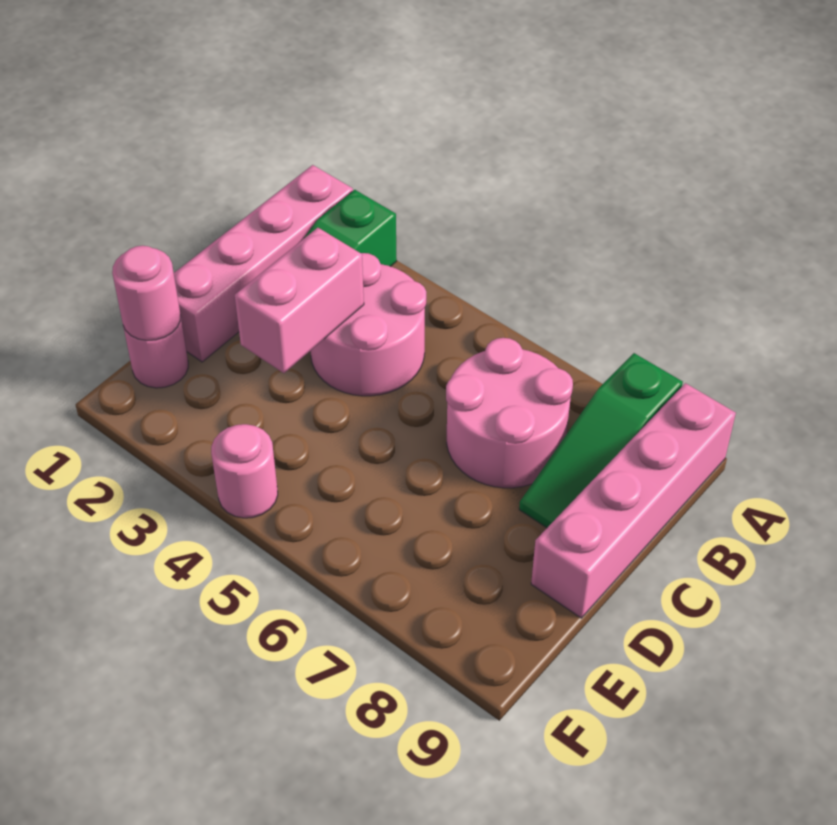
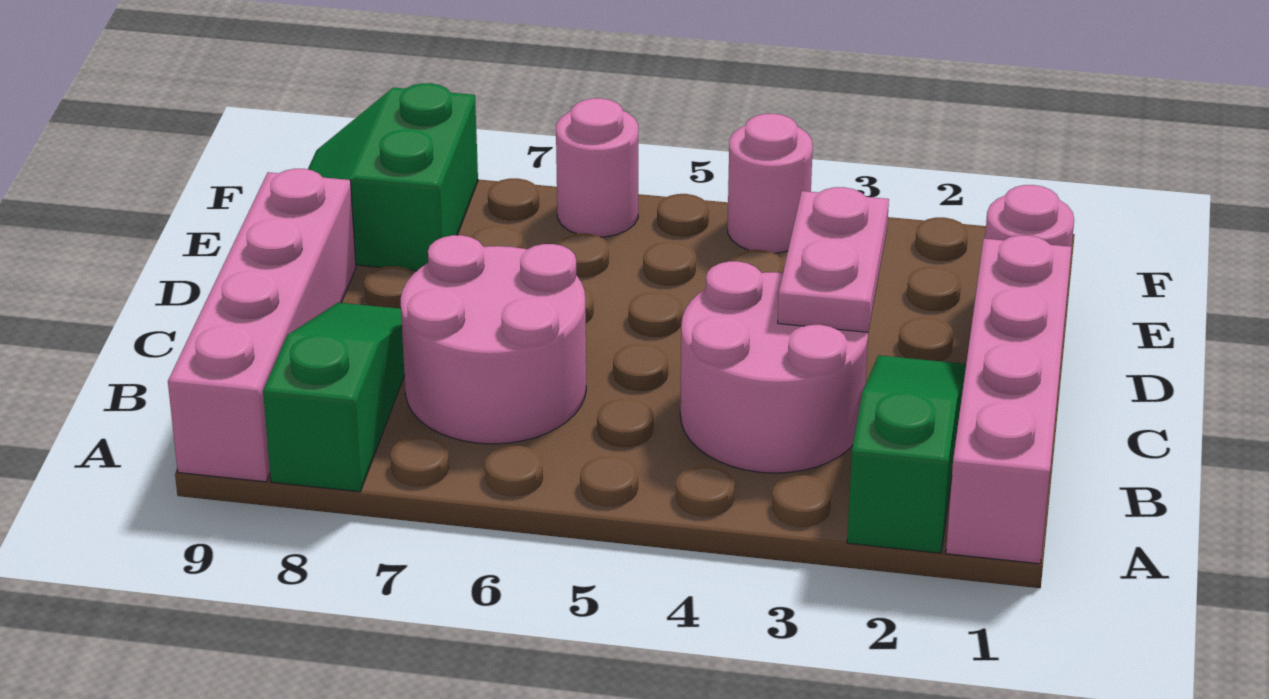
pink 1x2 brick [235,228,364,373] -> pink 1x2 plate [778,187,889,332]
pink 1x1 round brick [112,246,180,341] -> pink 1x1 round brick moved to [556,98,638,237]
none -> green 2x2 slope [308,83,478,271]

